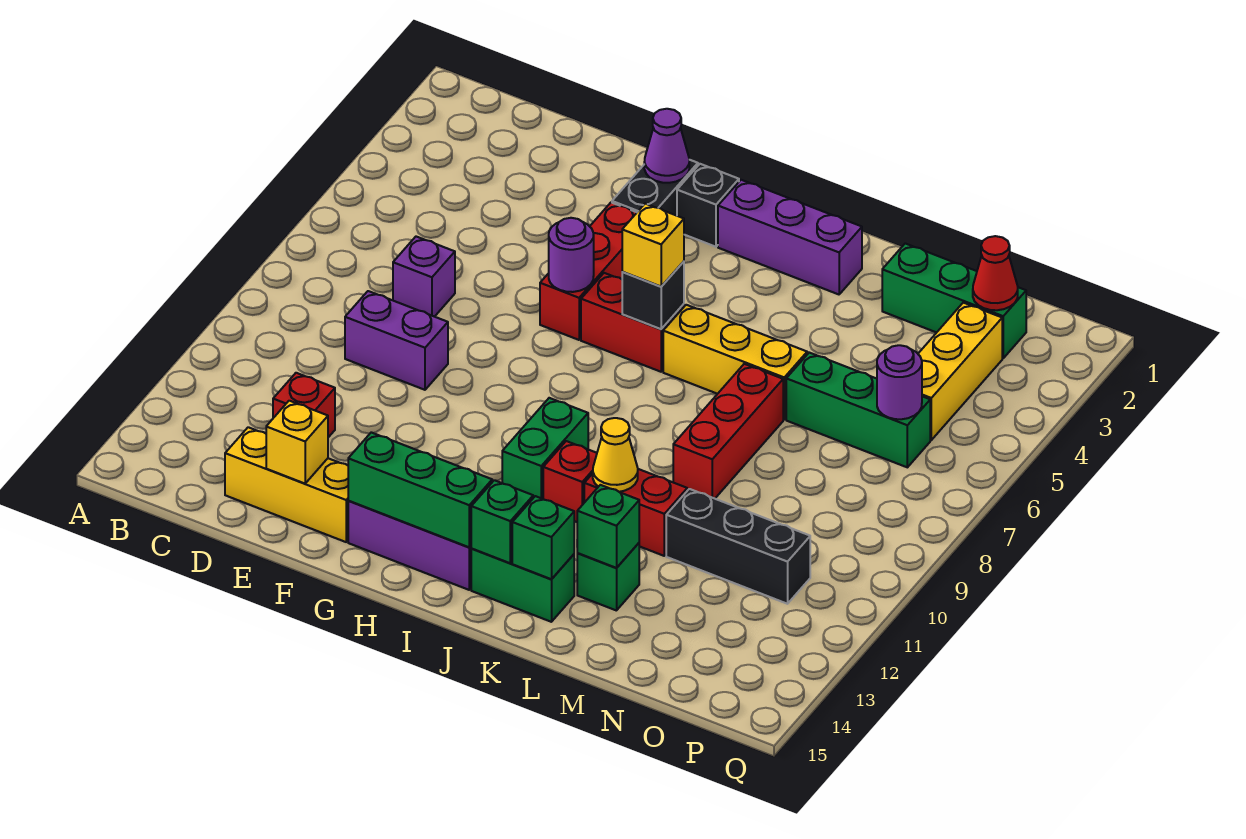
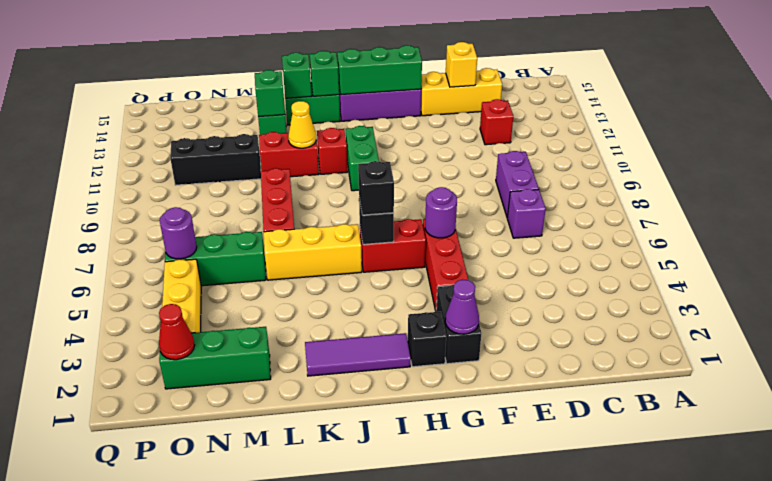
purple 1x2 brick [345,291,448,390] -> purple 1x2 brick turned to [496,151,539,217]
purple 1x3 brick [718,180,862,294] -> purple 1x3 tile [305,333,411,376]
yellow 1x1 brick [622,204,684,286] -> black 1x1 brick [358,161,394,215]

